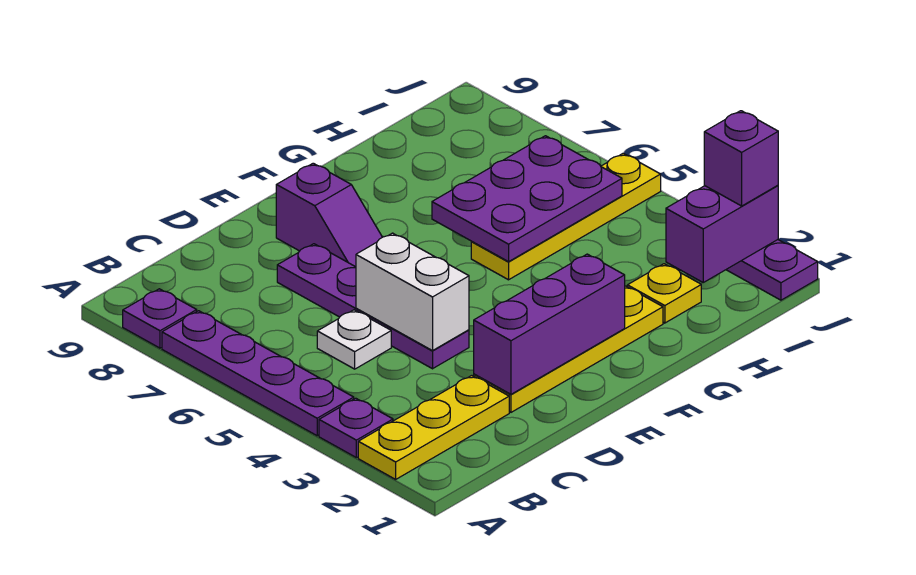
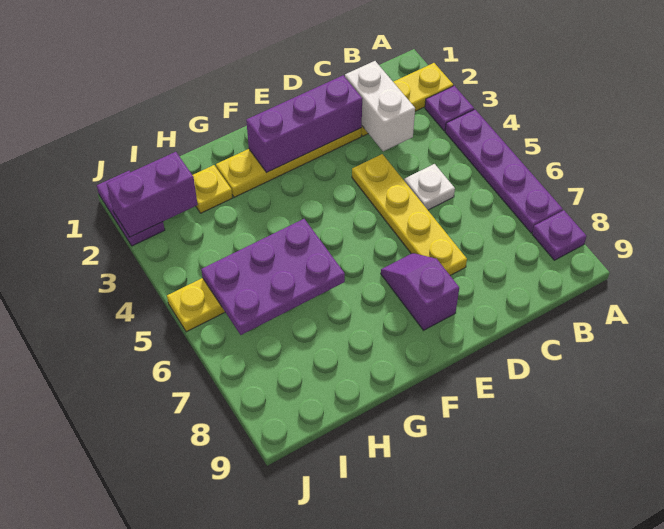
purple 1x4 plate [277,244,469,369] -> yellow 1x4 plate [352,154,467,275]
white 1x2 brick [356,233,469,351] -> white 1x2 brick moved to [345,61,415,151]
purple 1x1 brick [704,111,778,206] -> none

